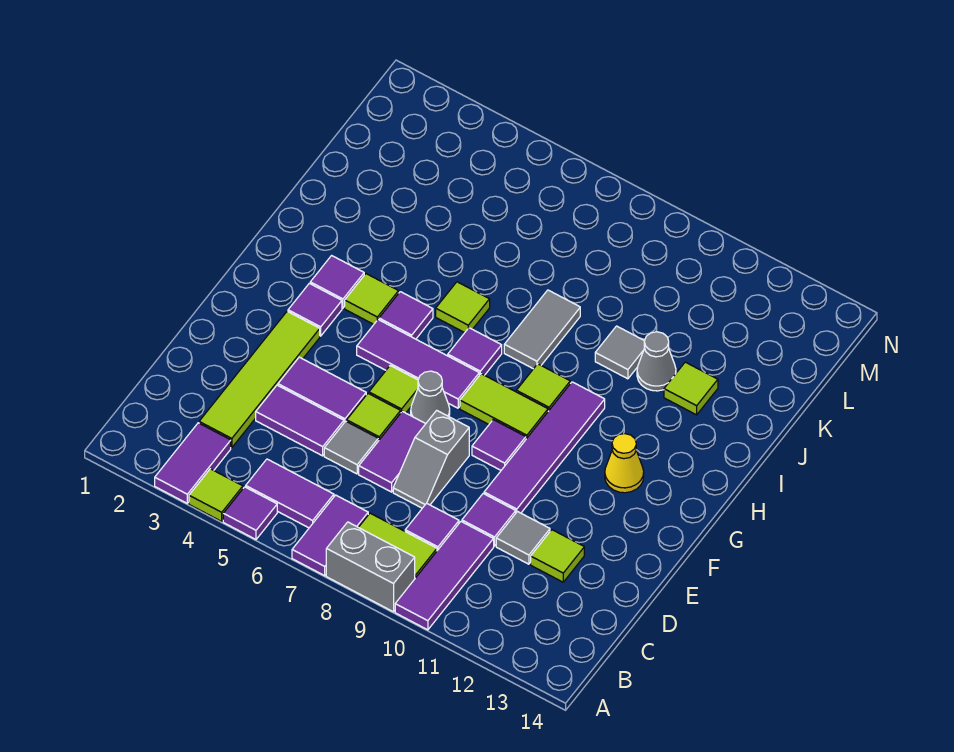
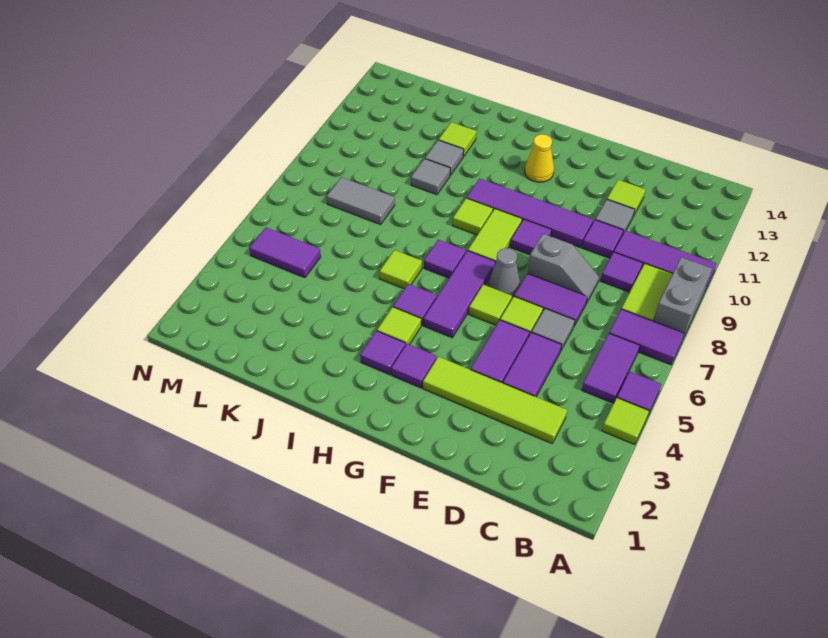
purple 1x2 tile [155,423,231,503] -> purple 1x2 tile moved to [250,227,321,278]
grey 1x2 tile [504,290,580,369] -> grey 1x2 tile moved to [327,177,395,225]
grey 1x1 cone [637,332,676,391] -> grey 1x1 tile [425,140,464,175]

